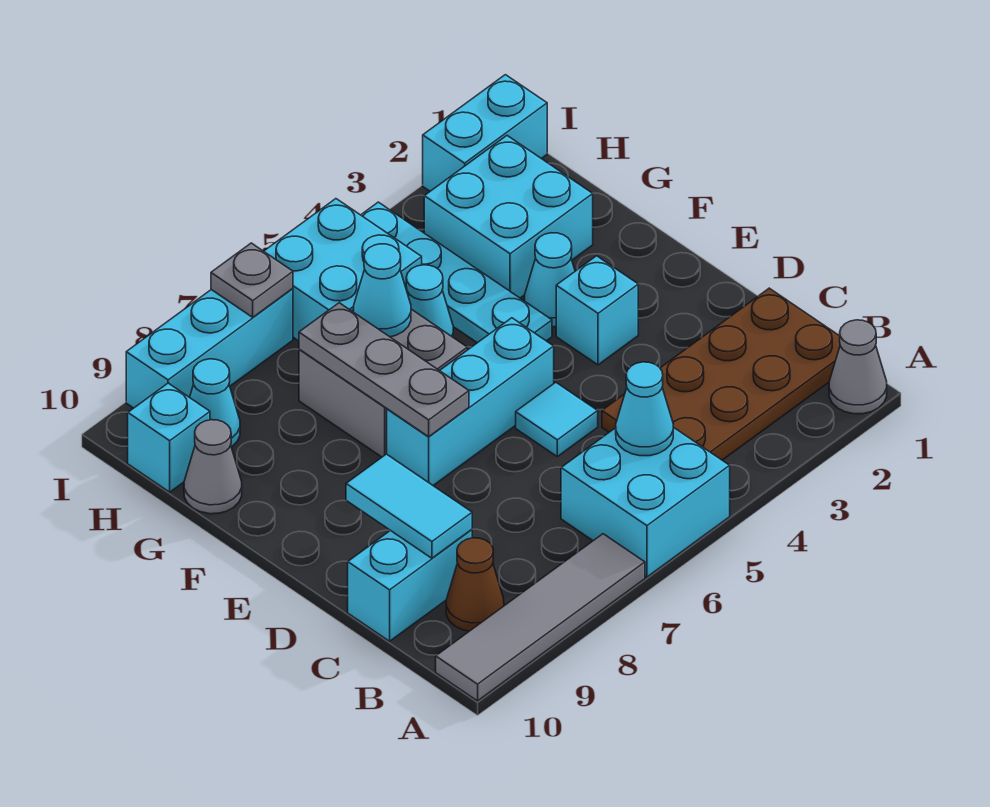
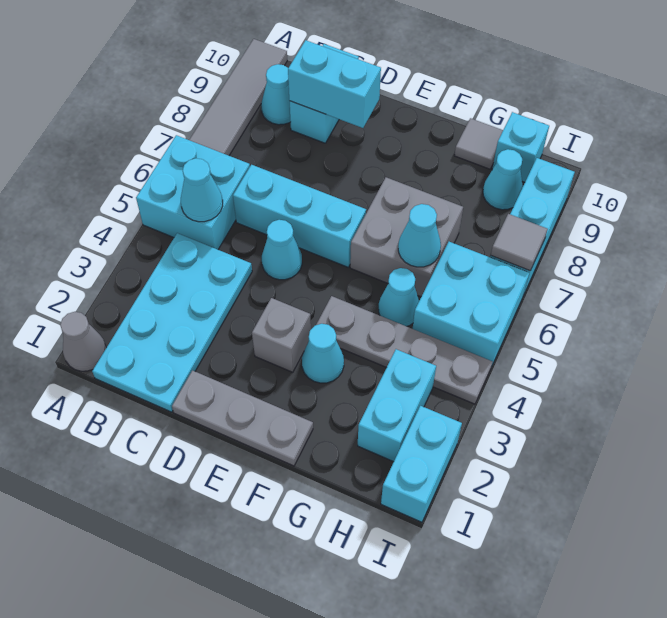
brown 2x4 plate [602,288,840,460] -> cyan 2x4 plate [92,233,252,412]
brown 1x1 cone [446,538,504,631] -> cyan 1x1 cone [261,64,291,125]
cyan 1x2 tile [346,454,472,558] -> cyan 1x2 brick [288,40,381,128]
cyan 1x1 tile [516,382,598,457] -> cyan 1x1 cone [262,220,302,280]
cyan 1x1 brick [556,256,638,365] -> grey 1x1 brick [252,298,311,372]
cyan 1x3 brick [387,318,554,485] -> cyan 1x3 brick turned to [233,165,366,267]
grey 1x3 plate [299,303,469,437] -> grey 1x3 plate moved to [172,371,313,466]
cyan 1x4 plate [361,202,552,343] -> grey 1x4 plate [316,296,492,404]
cyan 2x2 brick [424,136,593,298] -> cyan 1x2 brick [358,349,436,462]
grey 1x1 cone [184,420,242,514] -> grey 1x1 tile [454,118,503,169]
grey 1x1 plate [211,243,293,317] -> grey 1x1 tile [491,214,548,271]

